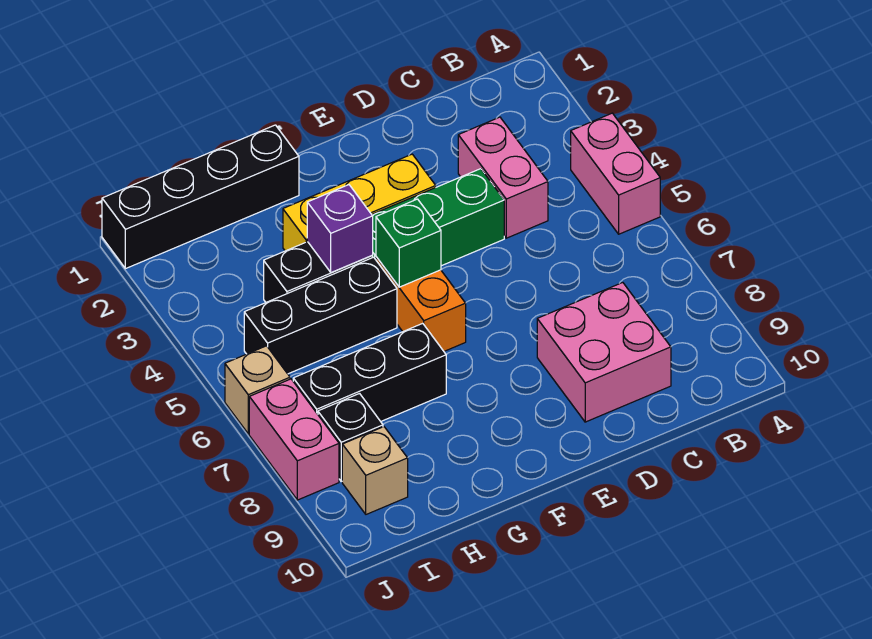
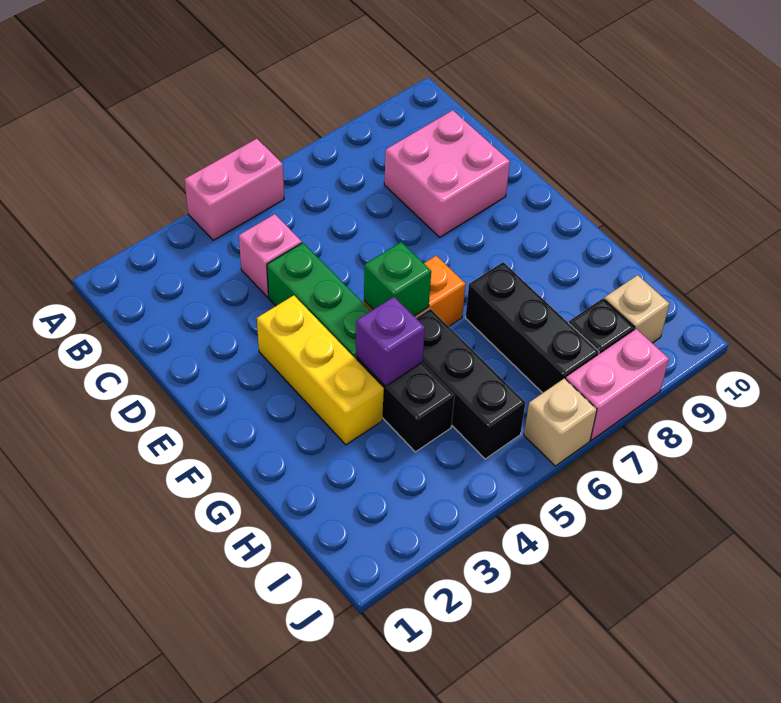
pink 1x2 brick [458,117,548,238] -> pink 1x1 brick [239,214,302,297]
black 1x4 brick [102,125,299,269] -> none

